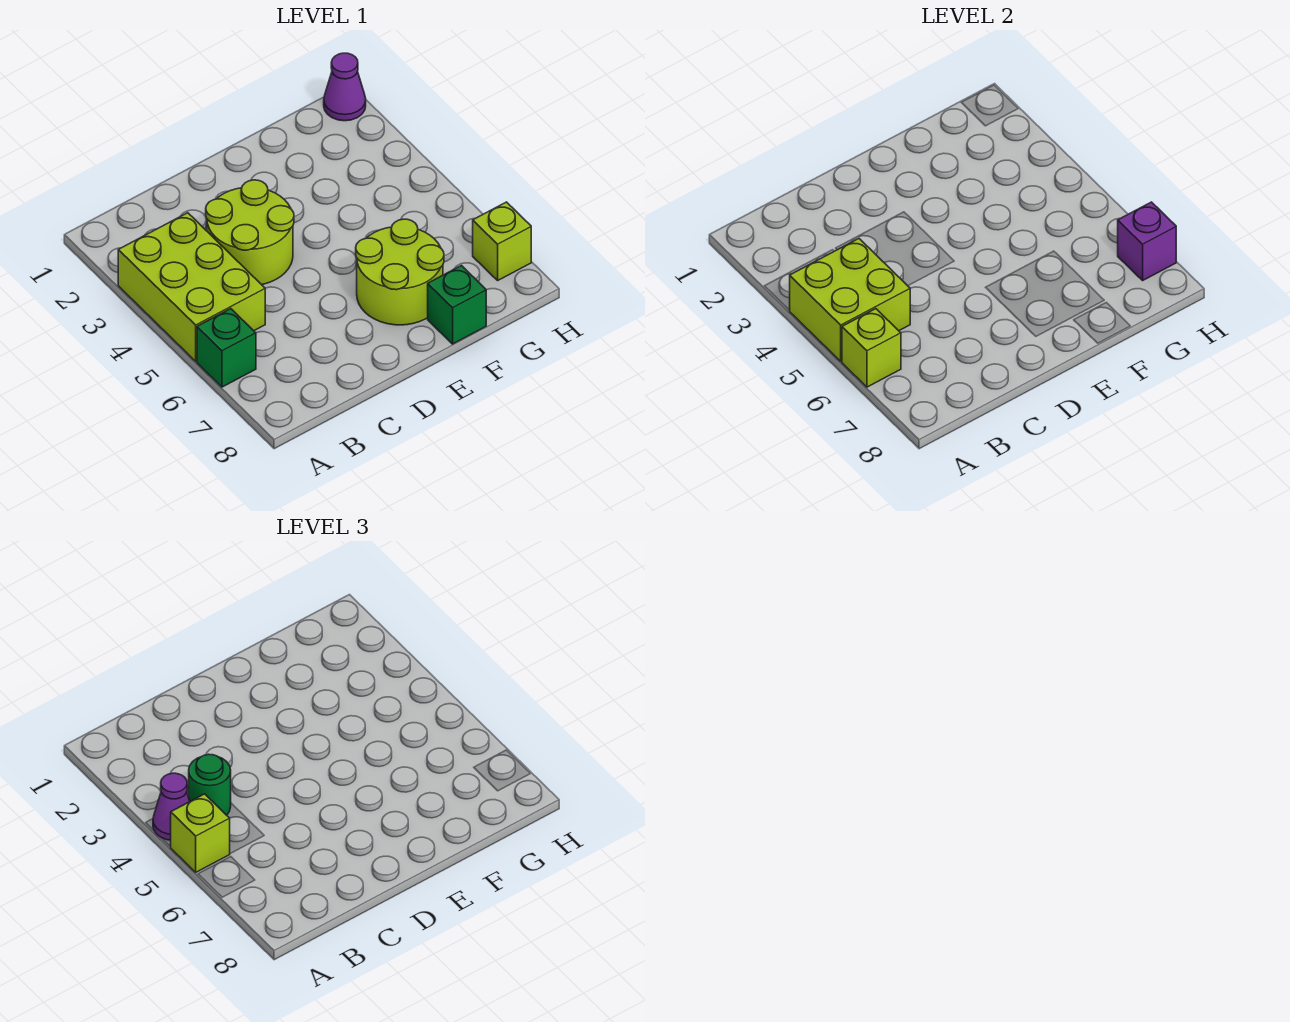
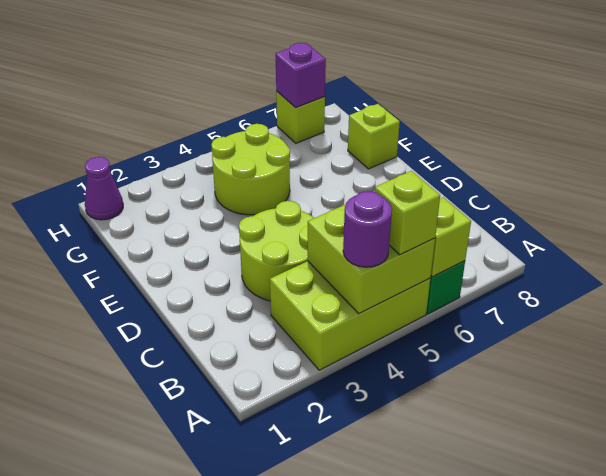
purple 1x1 cone [153,773,190,840] -> purple 1x1 round brick [343,191,392,267]
green 1x1 round brick [189,754,231,815] -> none
lime 2x2 round brick [356,219,444,325] -> lime 2x2 round brick moved to [211,124,290,215]
green 1x1 brick [428,266,486,344] -> lime 1x1 brick [348,104,400,169]

